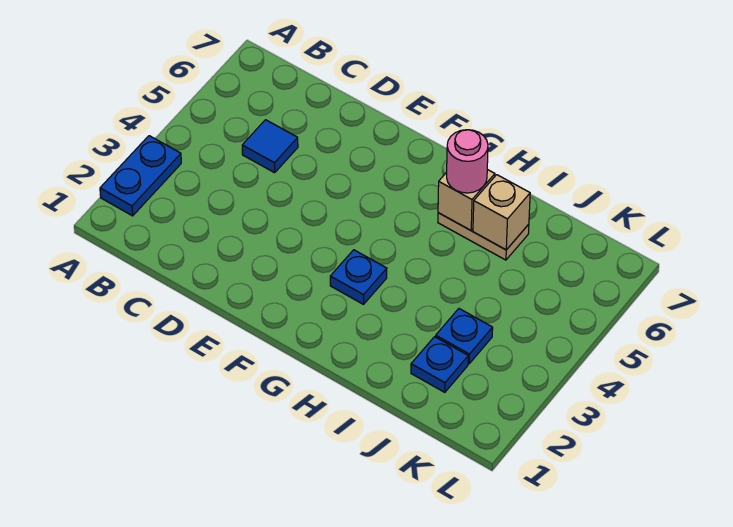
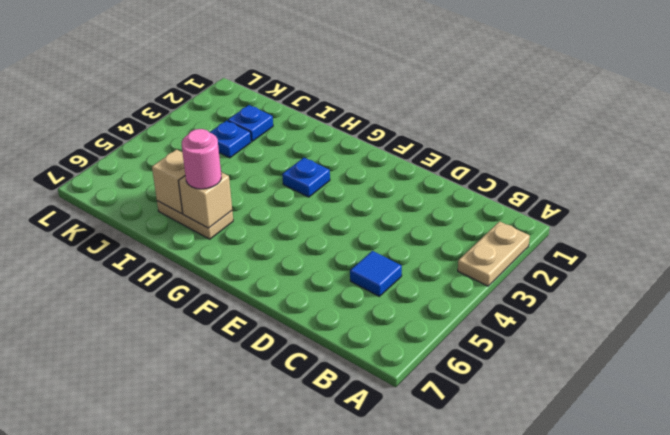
blue 1x2 plate [100,136,181,216] -> tan 1x2 plate [458,221,530,286]

